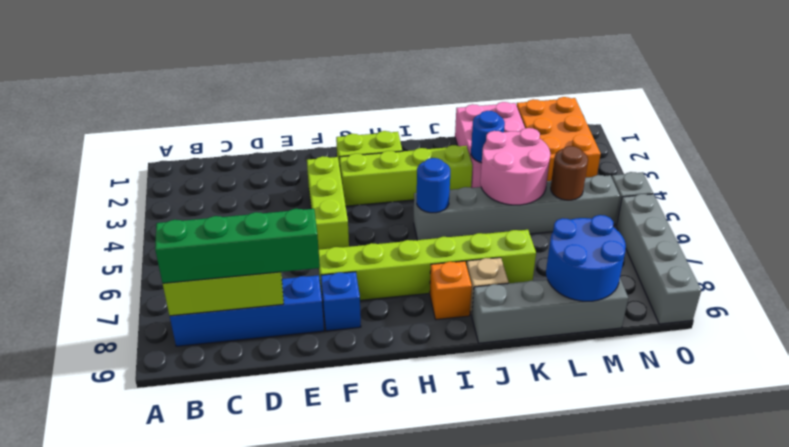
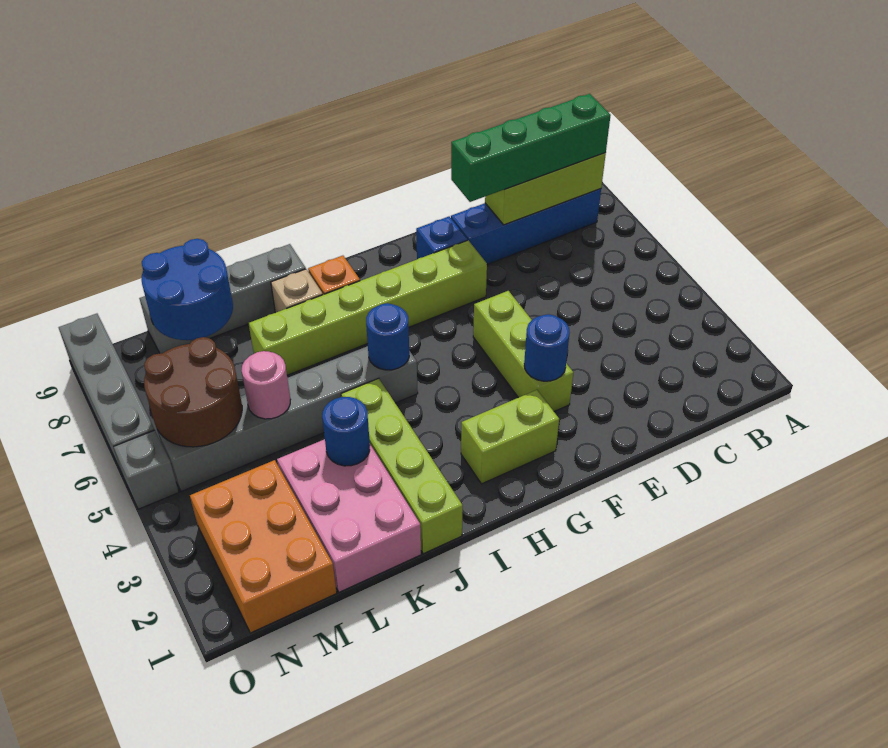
none -> blue 1x1 round brick [524,314,570,381]
lime 1x4 brick [339,145,473,206] -> lime 1x4 brick turned to [341,378,463,554]
pink 2x2 round brick [480,128,550,205] -> pink 1x1 round brick [241,351,290,419]
brown 1x1 round brick [551,146,588,200] -> brown 2x2 round brick [144,337,242,447]

